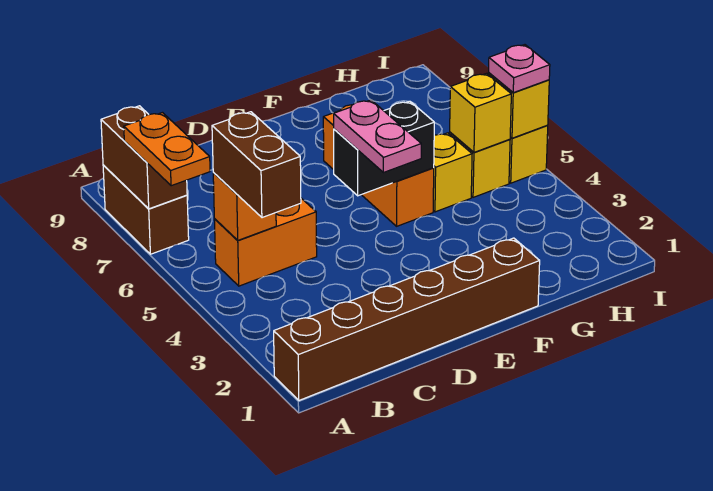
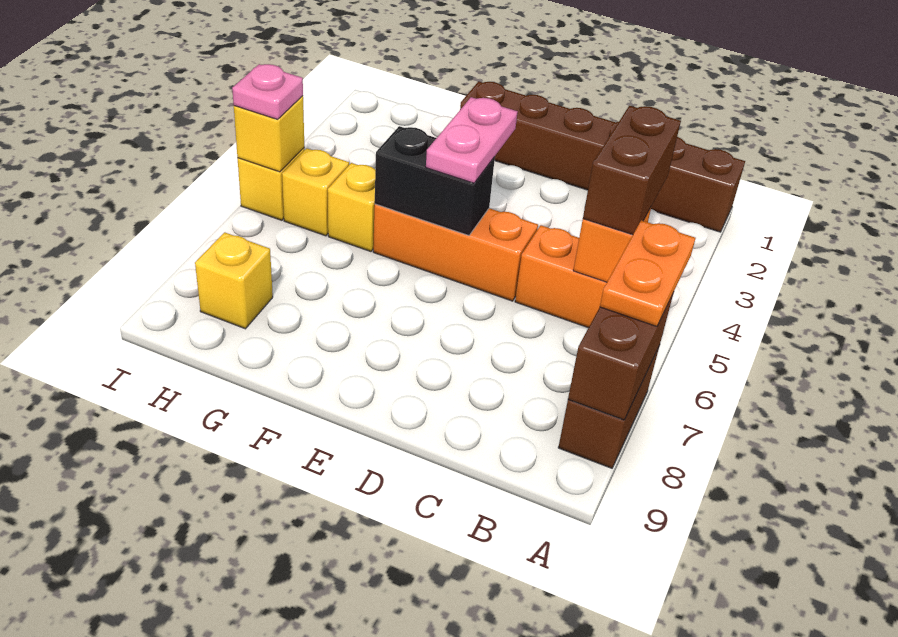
orange 1x3 brick [323,105,434,226] -> orange 1x3 brick turned to [373,204,538,301]
yellow 1x1 brick [450,73,511,152] -> yellow 1x1 brick moved to [195,232,273,329]

